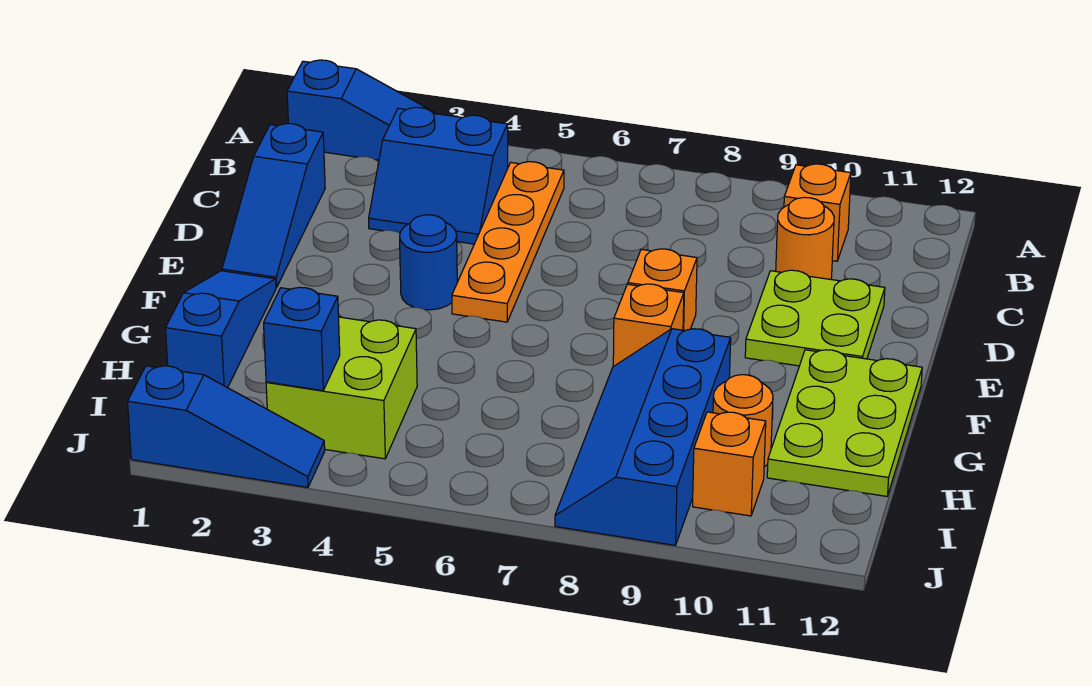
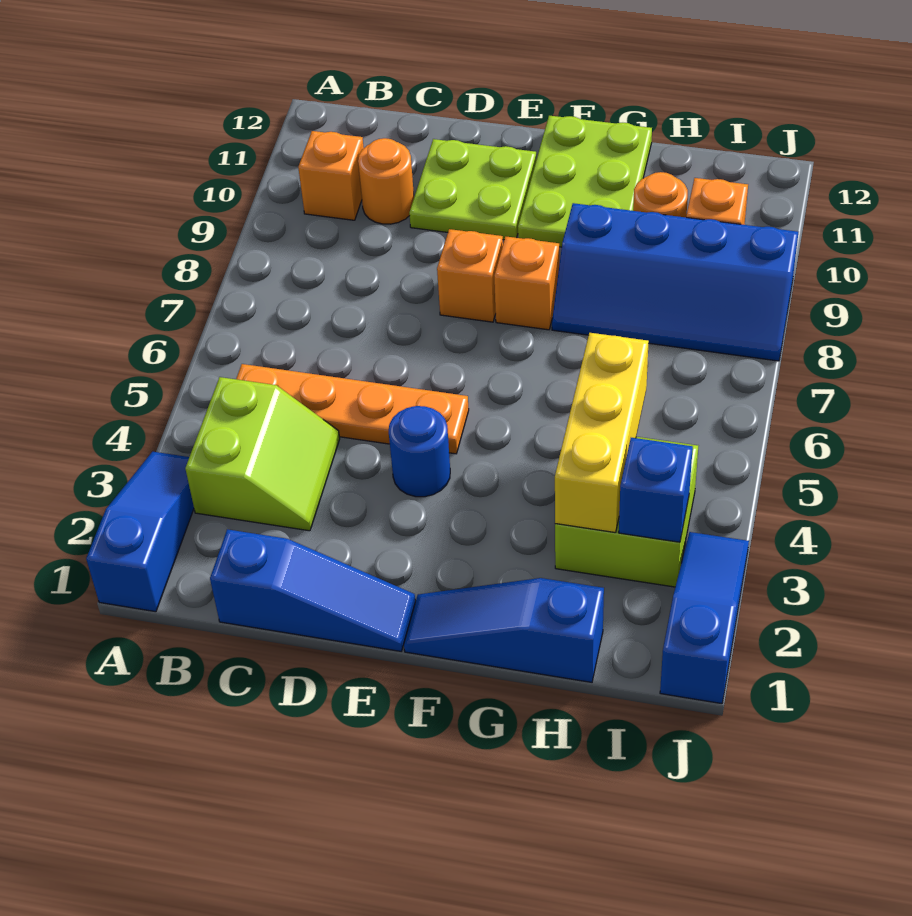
blue 2x2 slope [369,107,508,244] -> lime 2x2 slope [185,377,340,531]
lime 2x3 plate [767,350,922,496] -> lime 2x3 plate turned to [518,116,652,247]
none -> yellow 1x3 brick [555,333,649,532]

